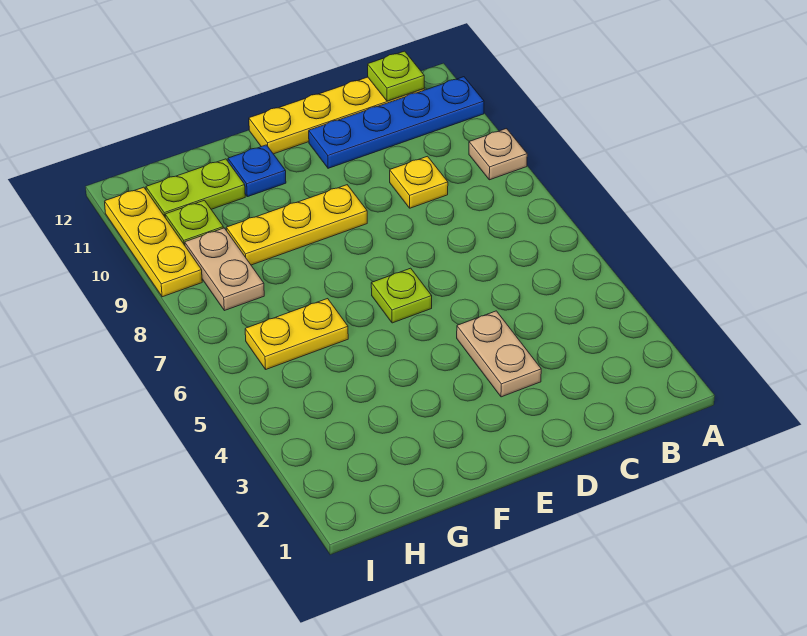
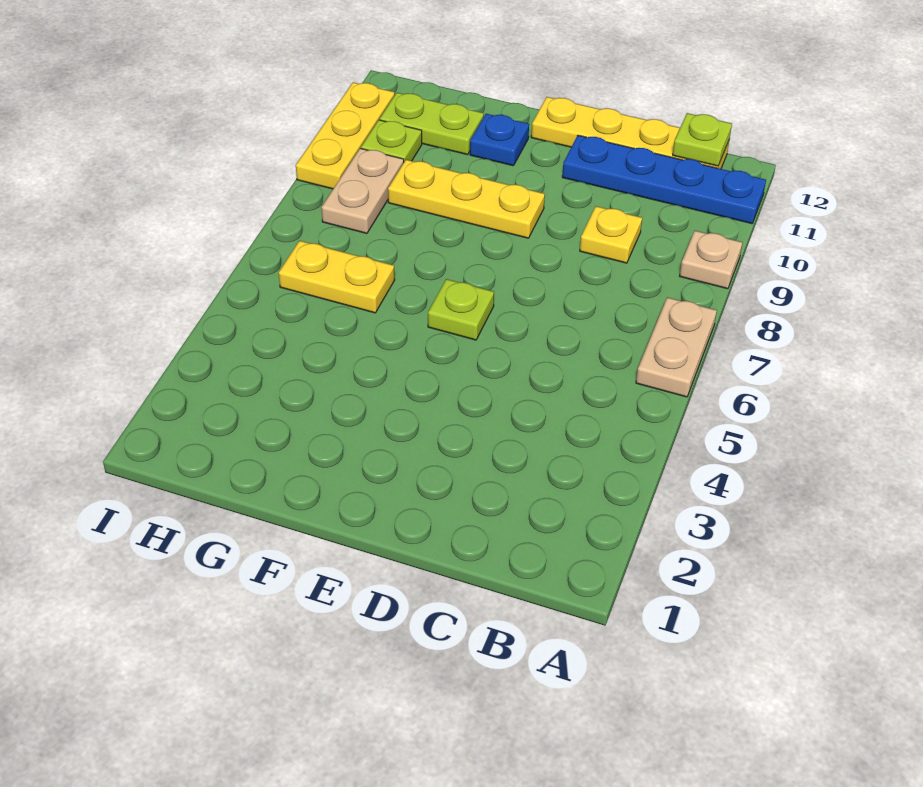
tan 1x2 plate [457,311,541,397] -> tan 1x2 plate moved to [636,297,717,397]

